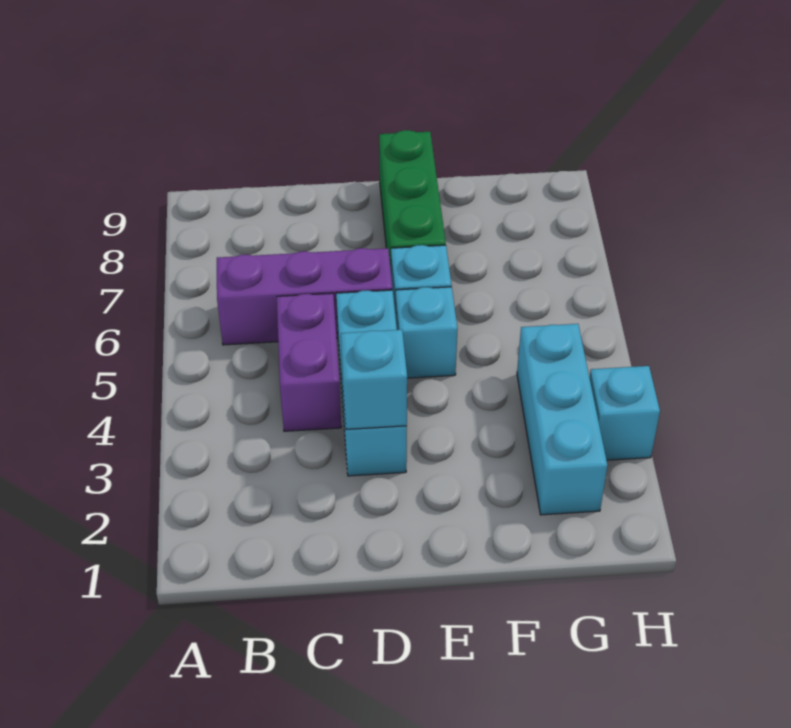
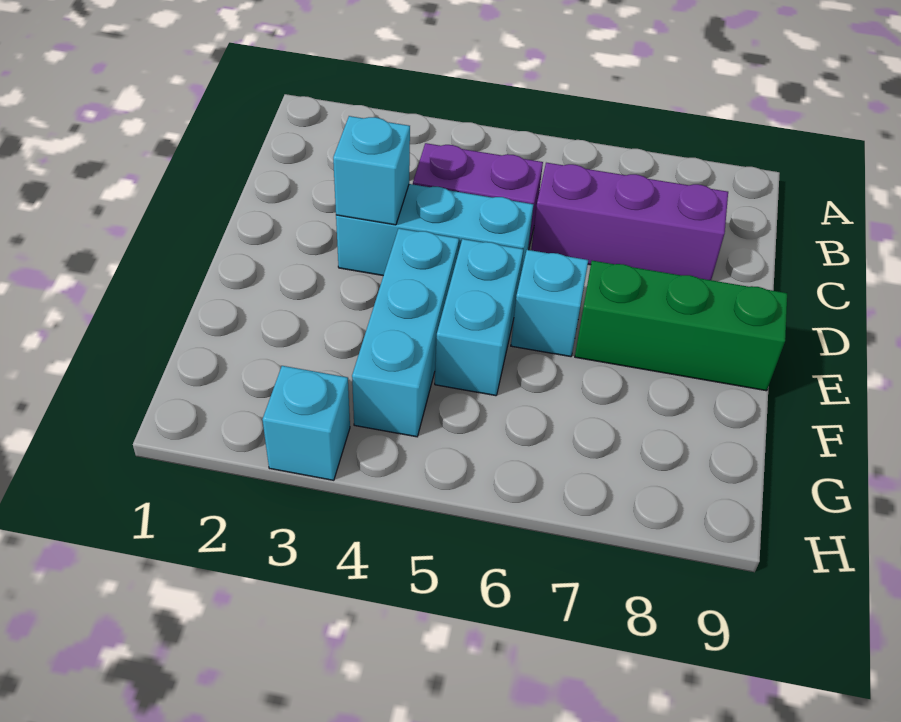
purple 1x3 brick [217,248,392,345] -> purple 1x3 brick turned to [531,163,728,280]
cyan 1x1 brick [396,287,458,378] -> cyan 1x2 brick [435,239,523,396]
cyan 1x3 brick [517,324,607,515] -> cyan 1x3 brick turned to [352,228,459,437]

